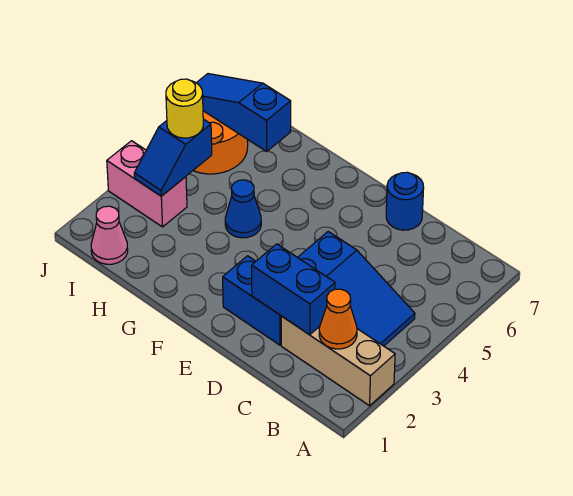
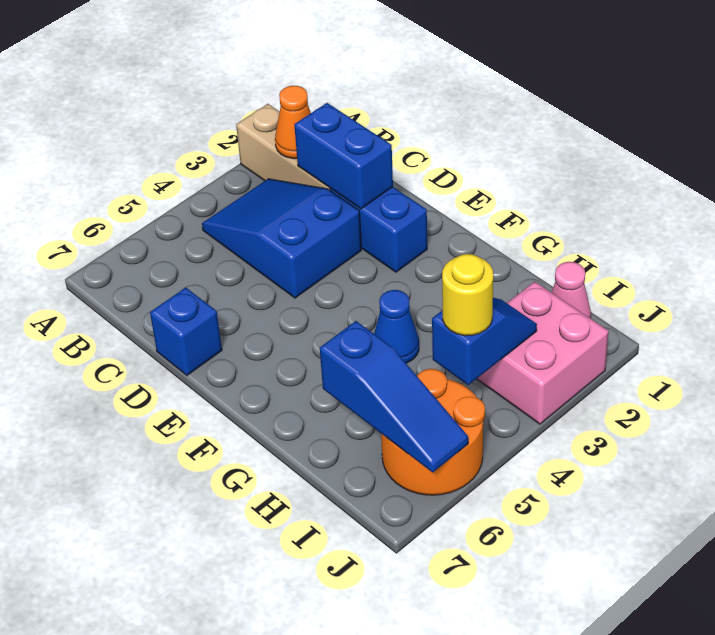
blue 1x1 round brick [386,172,424,230] -> blue 1x1 brick [150,288,222,375]
pink 1x2 brick [107,141,187,227] -> pink 2x2 brick [477,282,609,424]

